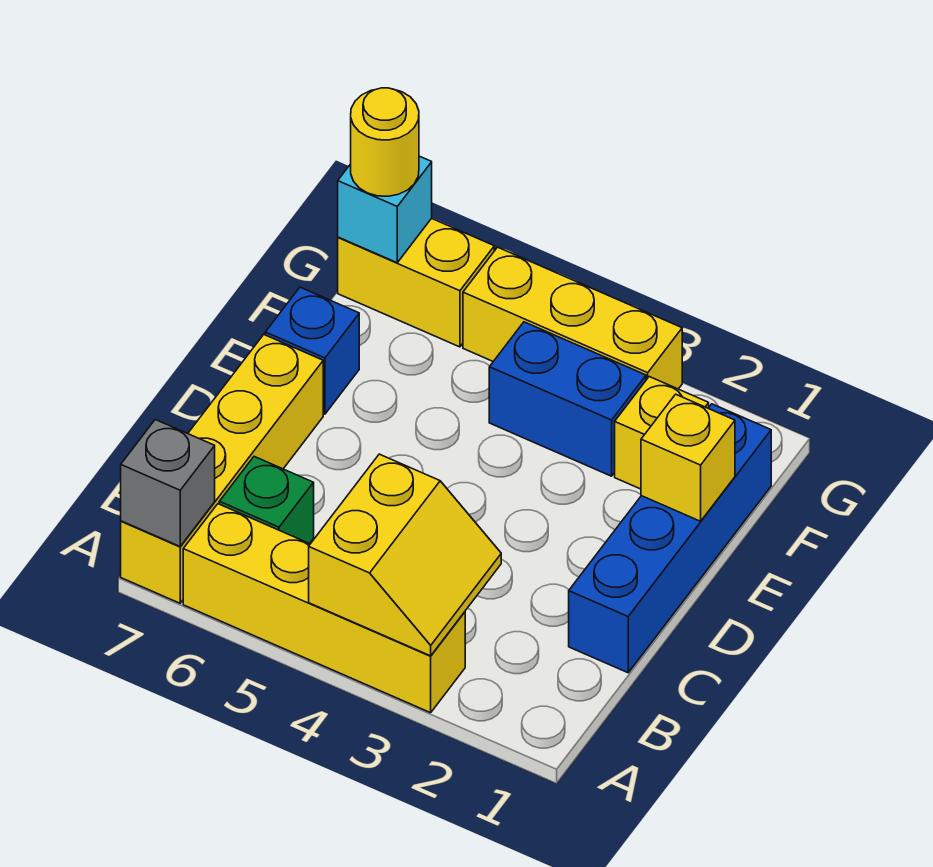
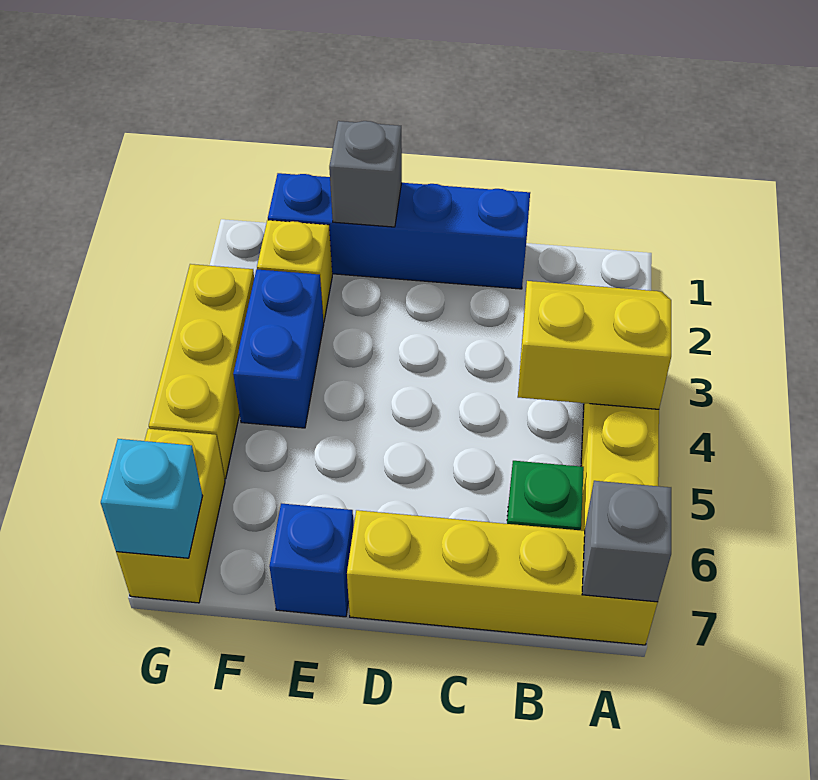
yellow 1x1 brick [641,394,735,521] -> grey 1x1 brick [329,121,402,227]
yellow 1x1 round brick [351,88,419,196] -> none

